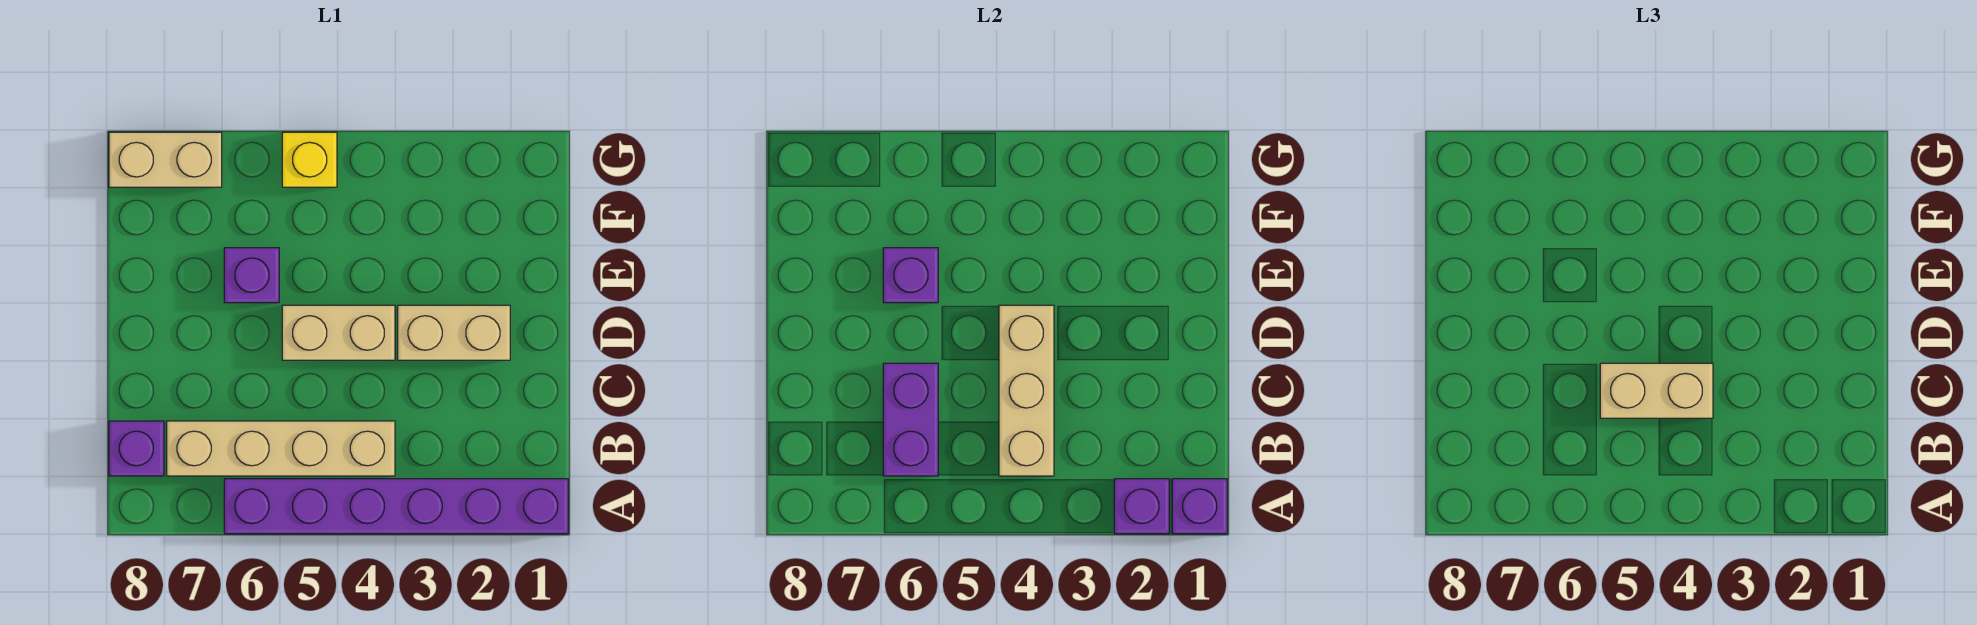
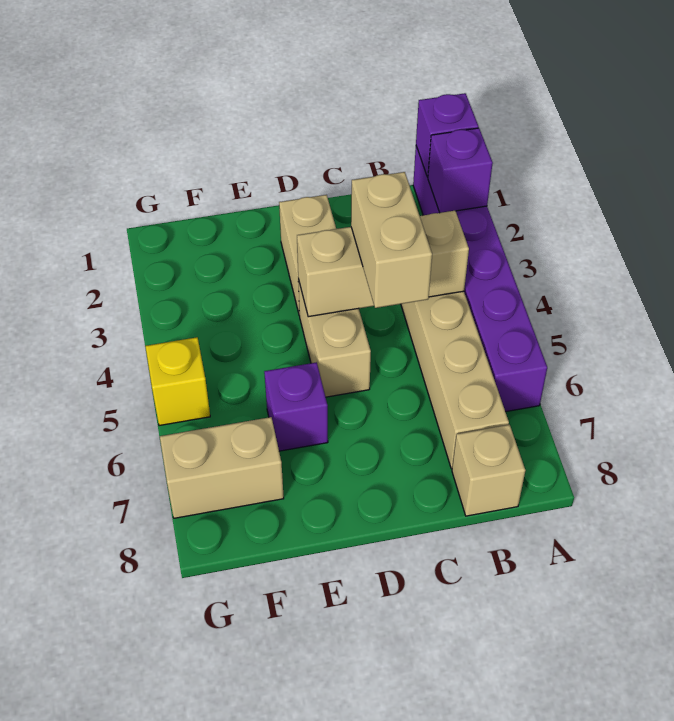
purple 1x2 brick [883,363,938,476] -> none
purple 1x1 brick [109,421,164,476] -> tan 1x1 brick [452,425,525,516]
purple 1x1 brick [883,248,938,303] -> none
tan 1x2 brick [109,132,222,187] -> tan 1x2 brick turned to [160,417,284,518]

